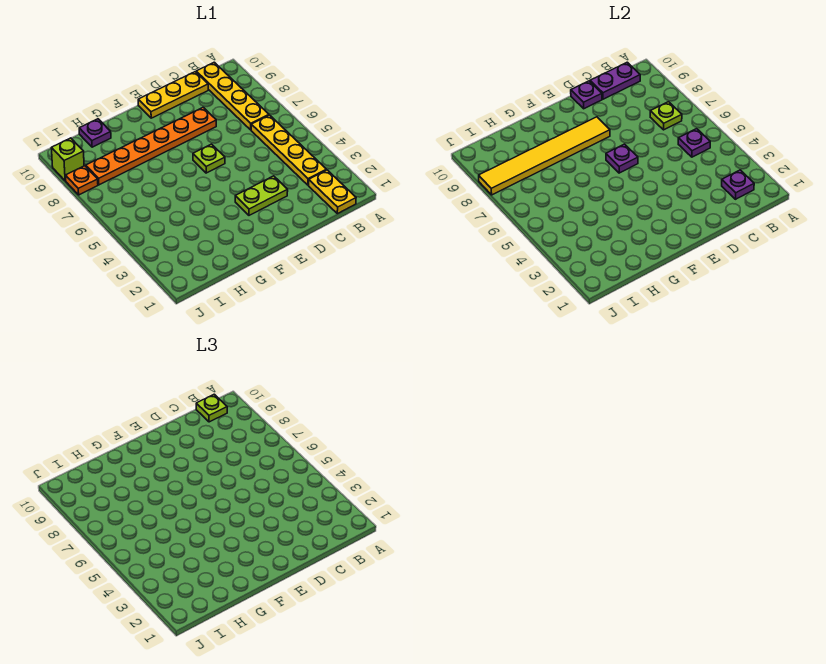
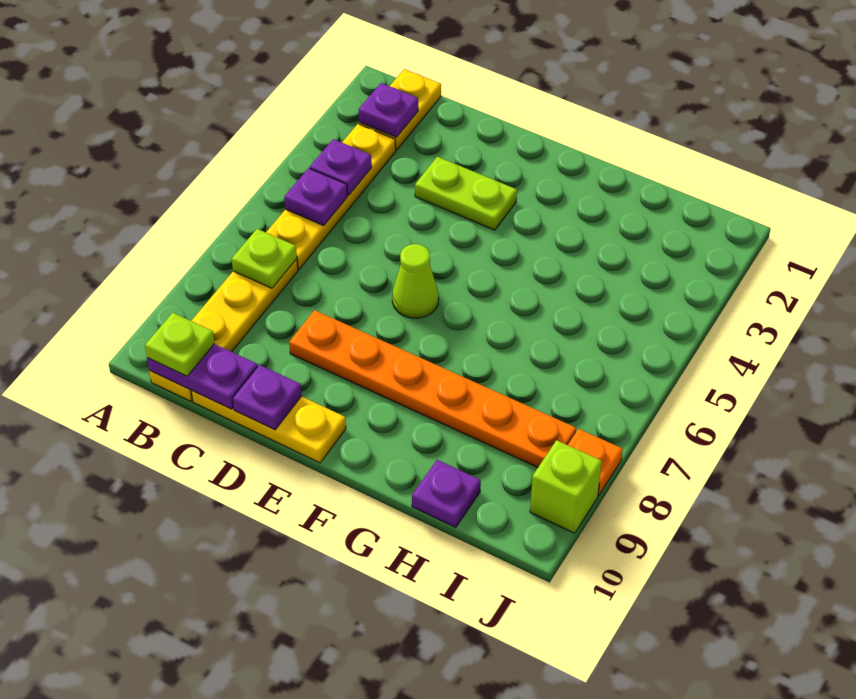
lime 1x1 plate [193,144,225,173] -> lime 1x1 cone [392,244,439,318]
purple 1x1 plate [606,144,638,173] -> purple 1x1 plate moved to [310,139,372,195]
yellow 1x6 tile [479,117,610,195] -> none

